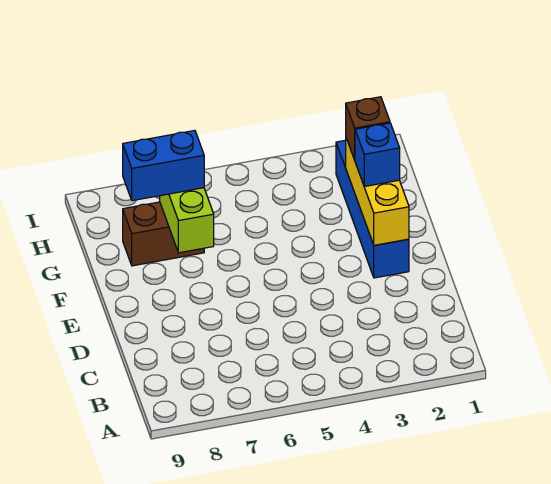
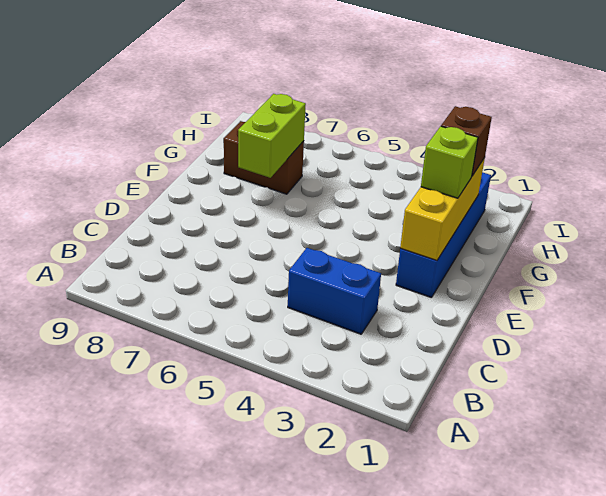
blue 1x1 brick [355,123,400,187] -> lime 1x1 brick [421,126,478,198]
blue 1x2 brick [123,131,204,201] -> blue 1x2 brick moved to [288,248,381,334]

